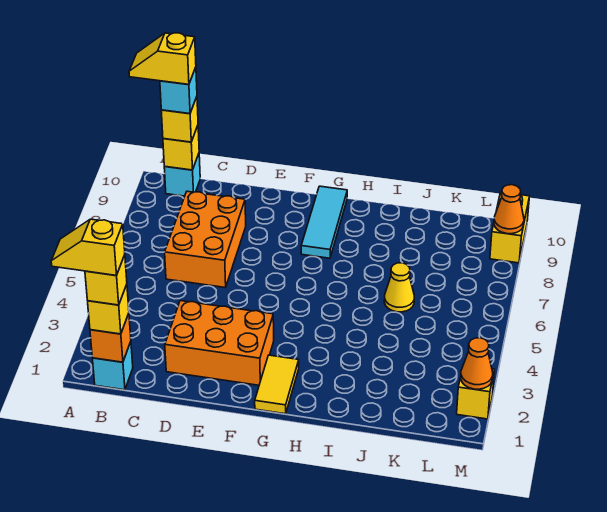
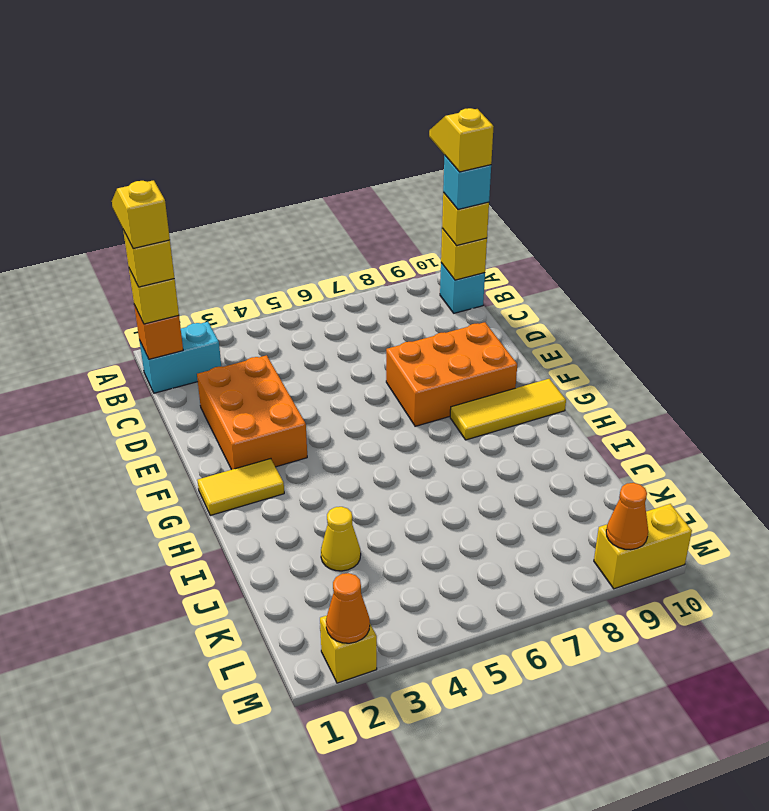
cyan 1x1 brick [92,342,133,390] -> cyan 1x2 brick [139,322,221,393]
orange 2x3 brick [165,191,246,287] -> orange 2x3 brick moved to [386,322,517,426]
cyan 1x3 tile [301,186,347,258] -> yellow 1x3 tile [450,379,566,440]
yellow 1x1 cone [384,263,414,312] -> yellow 1x1 cone moved to [321,507,361,571]

